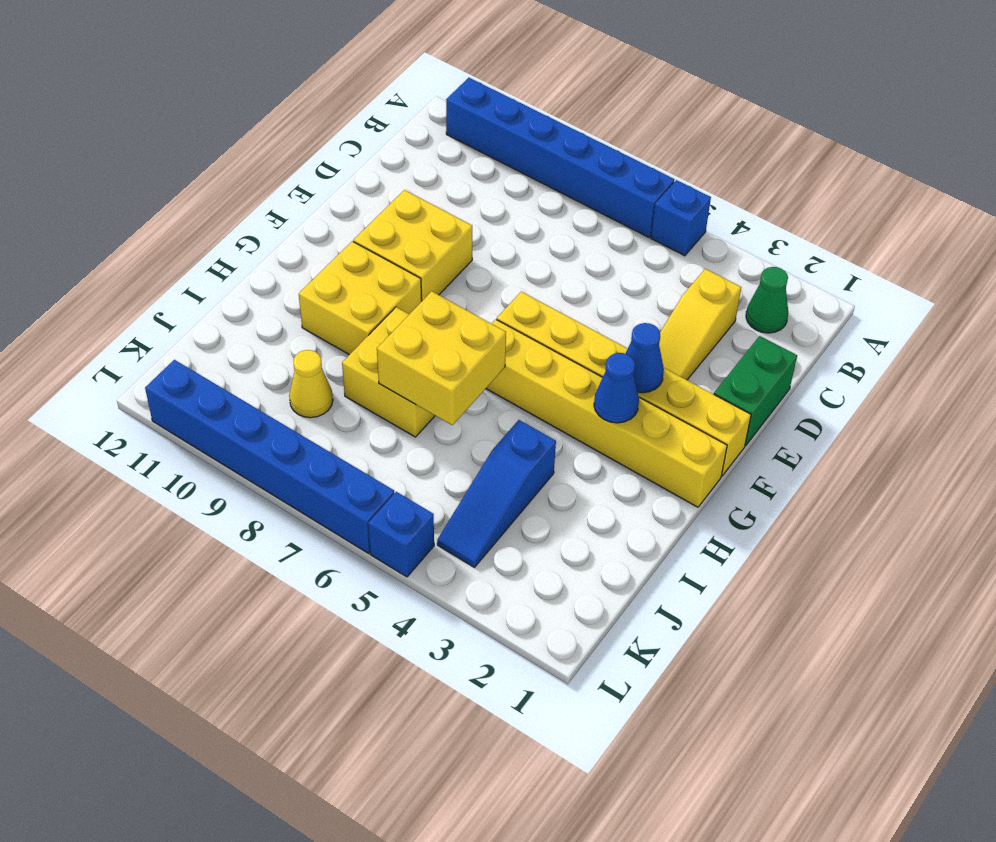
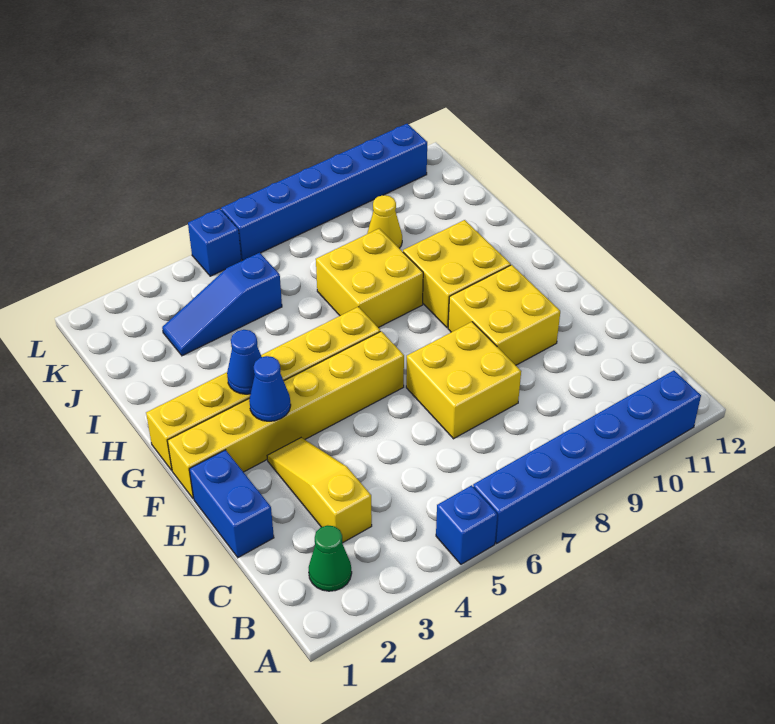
green 1x2 brick [714,336,797,446] -> blue 1x2 brick [189,450,274,558]
yellow 2x2 brick [377,291,506,425] -> yellow 2x2 brick moved to [406,322,521,439]
blue 1x3 slope [437,420,556,567] -> blue 1x3 slope turned to [162,253,282,356]

